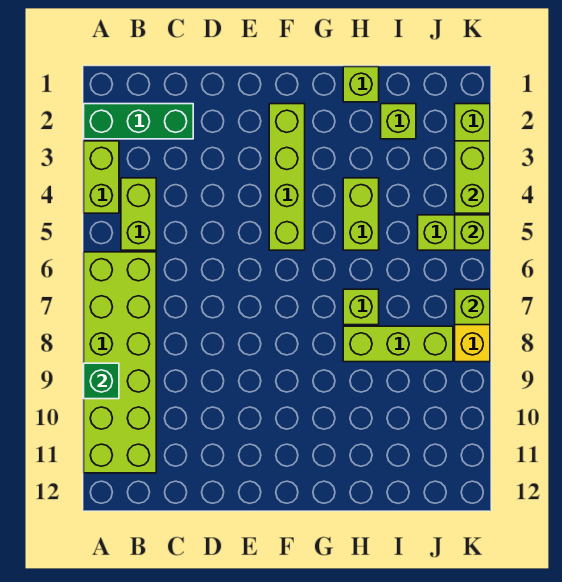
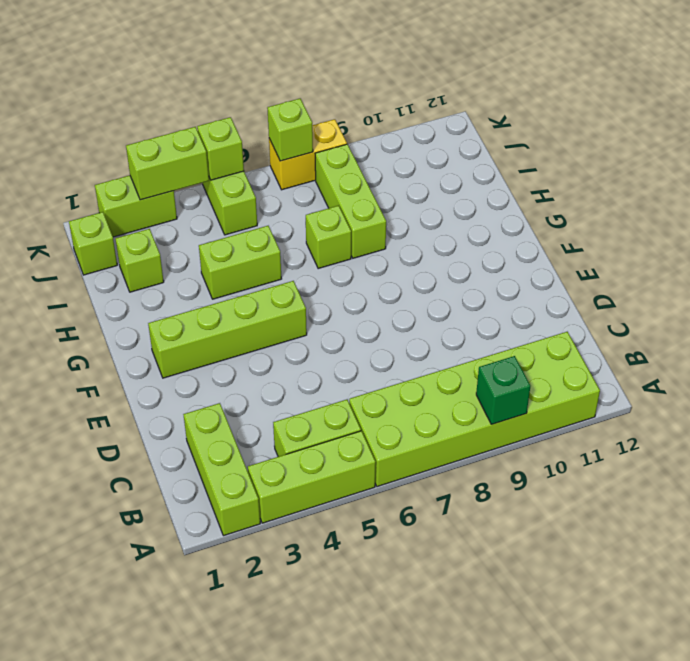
green 1x3 brick [84,104,193,139] -> lime 1x3 brick [183,403,260,536]
lime 1x2 brick [84,141,119,213] -> lime 1x3 brick [248,431,376,523]
lime 1x1 brick [343,67,379,102] -> lime 1x1 brick moved to [69,212,117,275]

